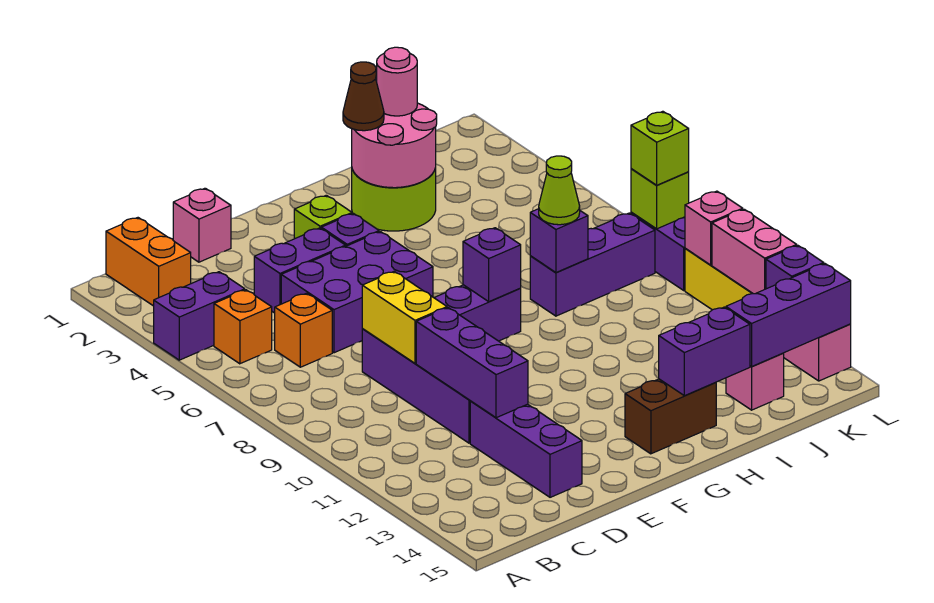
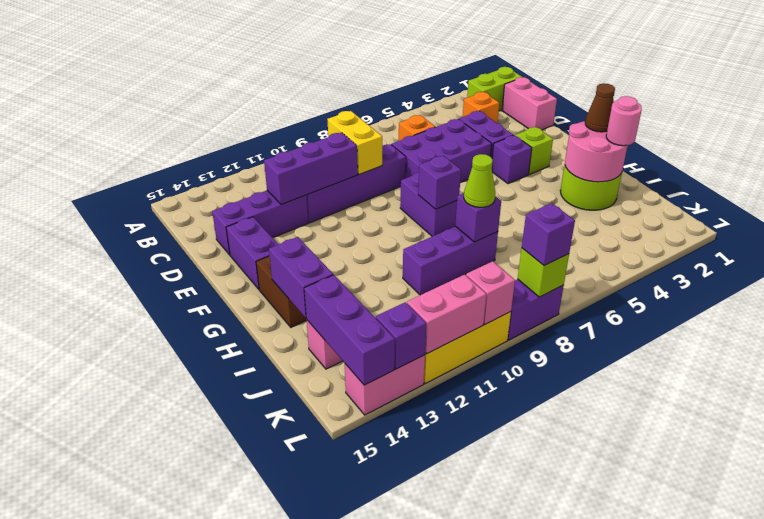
purple 1x2 brick [154,272,245,360] -> purple 1x2 brick moved to [226,217,278,289]
orange 1x2 brick [106,218,191,306] -> lime 1x2 brick [467,67,522,111]
orange 1x1 brick [214,290,272,364] -> orange 1x1 brick moved to [463,92,499,123]
pink 1x1 brick [173,188,231,262] -> pink 1x2 brick [502,77,557,130]
purple 2x3 brick [281,232,433,353] -> purple 2x3 brick turned to [392,119,492,183]
yellow 1x2 brick [362,271,447,363] -> yellow 1x2 brick turned to [327,111,382,175]
purple 1x3 brick [530,213,655,316] -> purple 1x3 brick turned to [403,226,498,295]
lime 1x1 brick [631,111,689,185] -> purple 1x1 brick [522,203,575,266]

